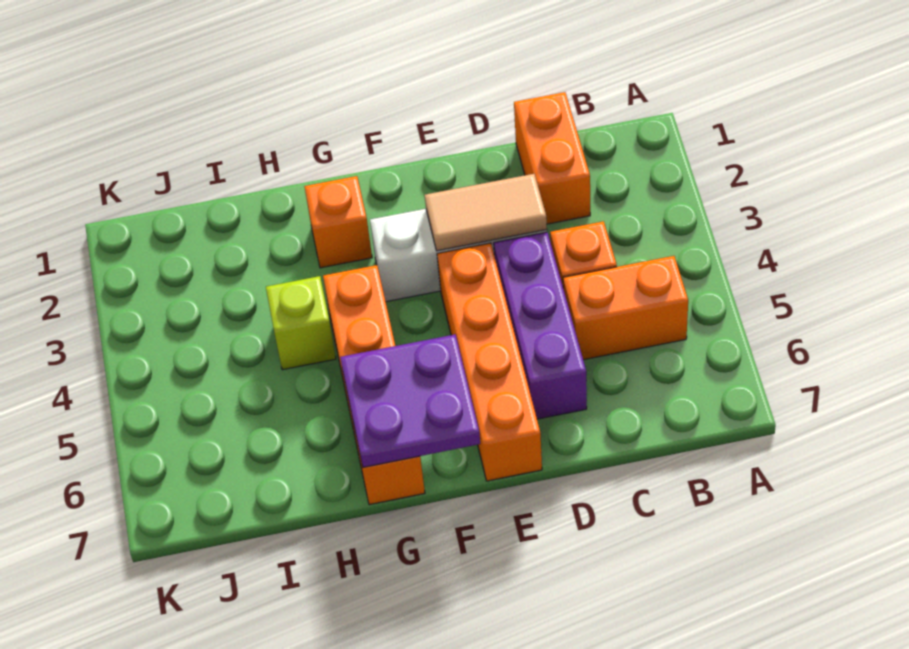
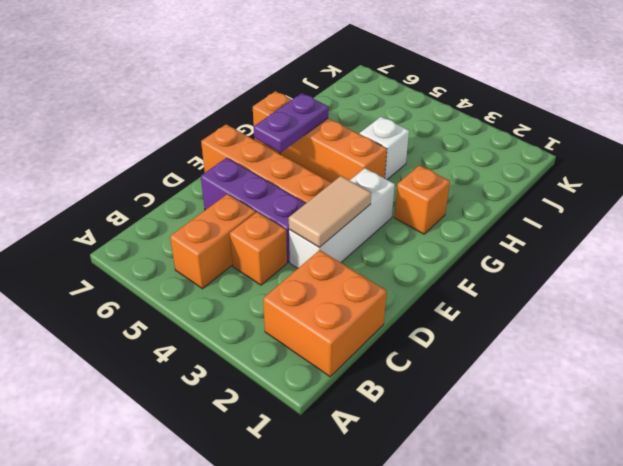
orange 1x2 brick [514,92,590,224] -> orange 2x2 brick [263,250,387,377]
purple 2x2 plate [340,335,480,467] -> purple 1x2 plate [254,93,329,153]
lime 1x1 brick [266,276,336,370] -> white 1x1 brick [360,117,409,180]

